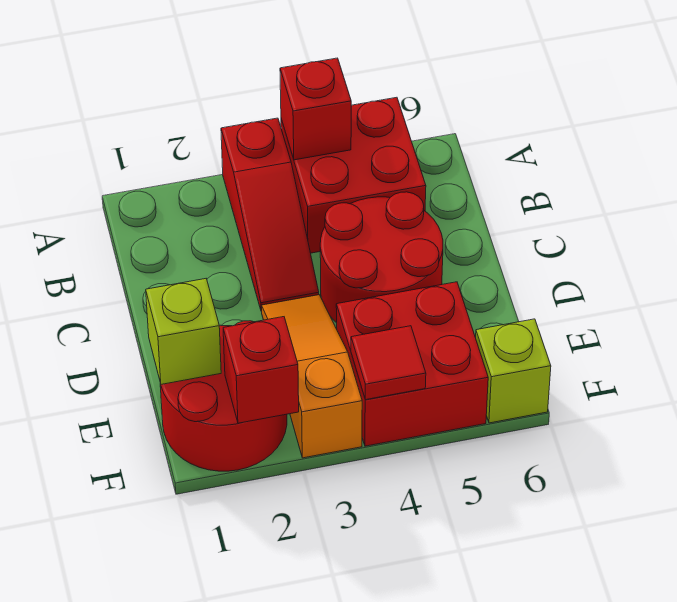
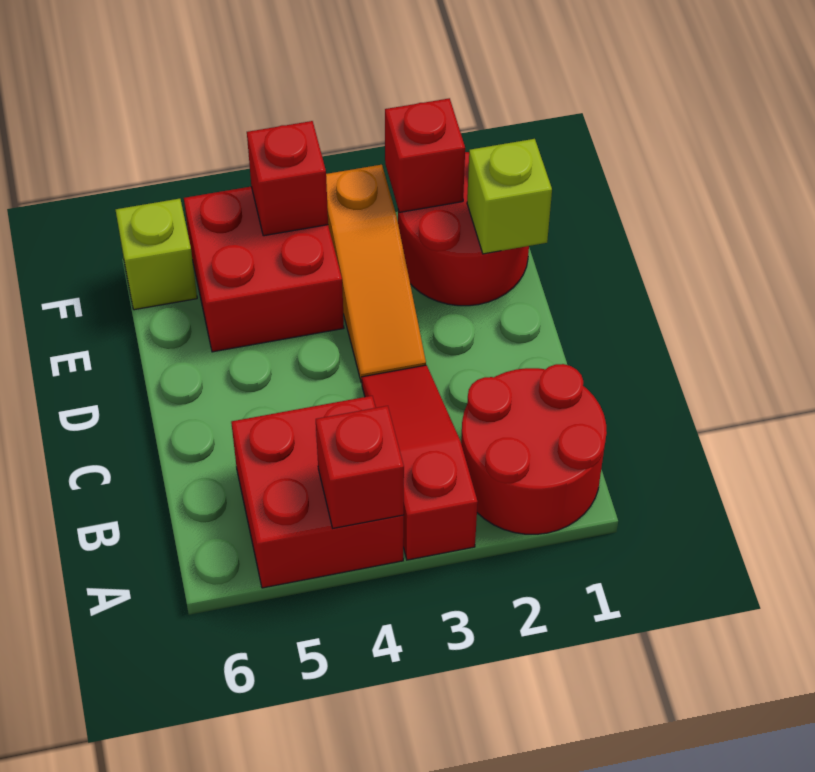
red 2x2 round brick [320,192,443,323] -> red 2x2 round brick moved to [461,364,607,534]
red 1x1 tile [351,326,426,400] -> red 1x1 brick [247,121,328,236]

